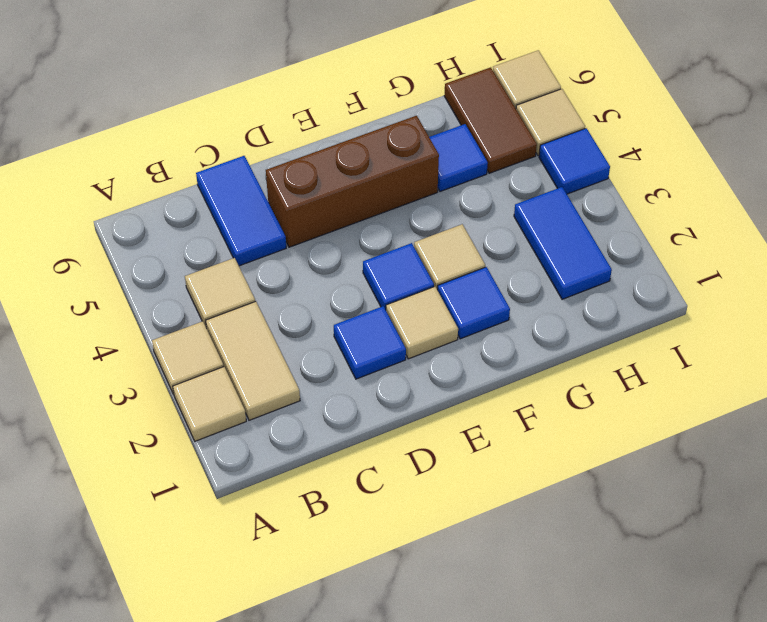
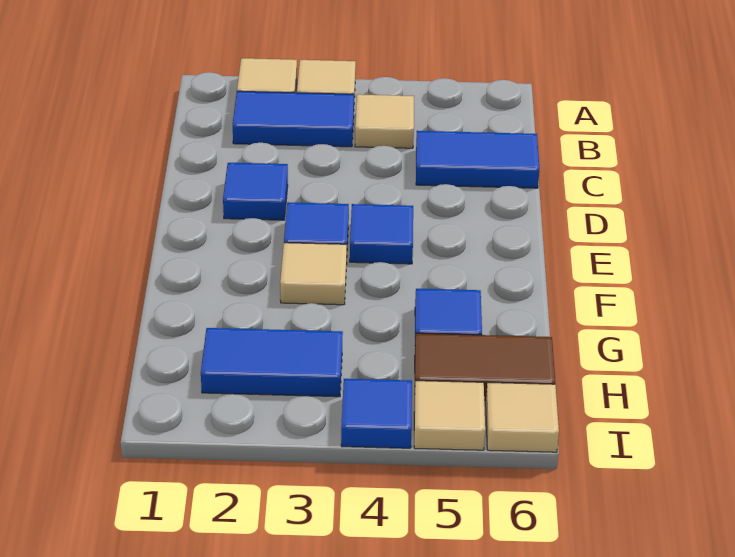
tan 1x2 tile [206,301,300,420] -> blue 1x2 tile [233,91,354,147]
brown 1x3 brick [266,116,439,247] -> none
tan 1x1 tile [386,287,458,359] -> none
blue 1x1 tile [438,267,510,339] -> blue 1x1 tile moved to [350,204,413,264]

